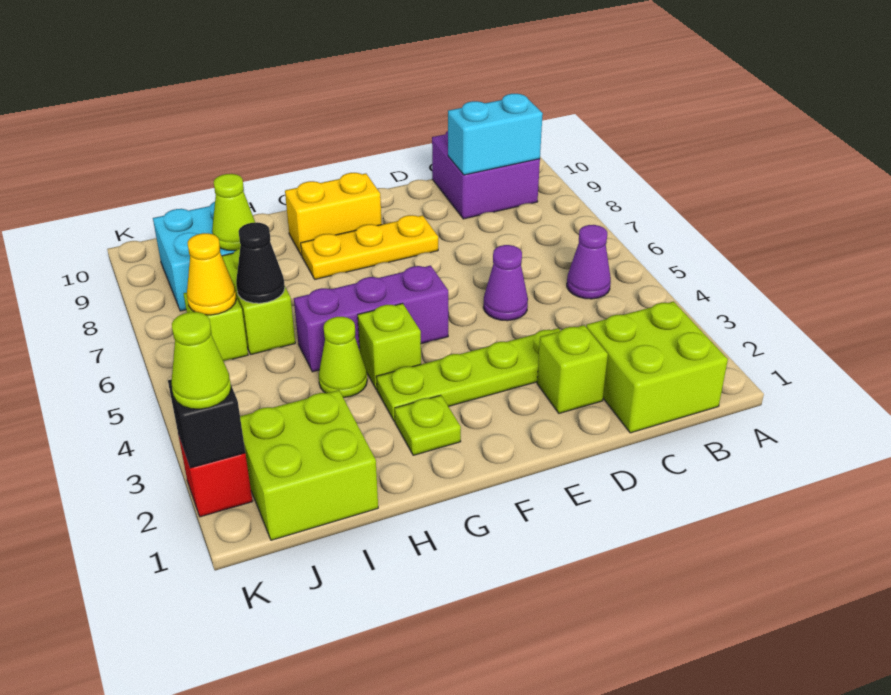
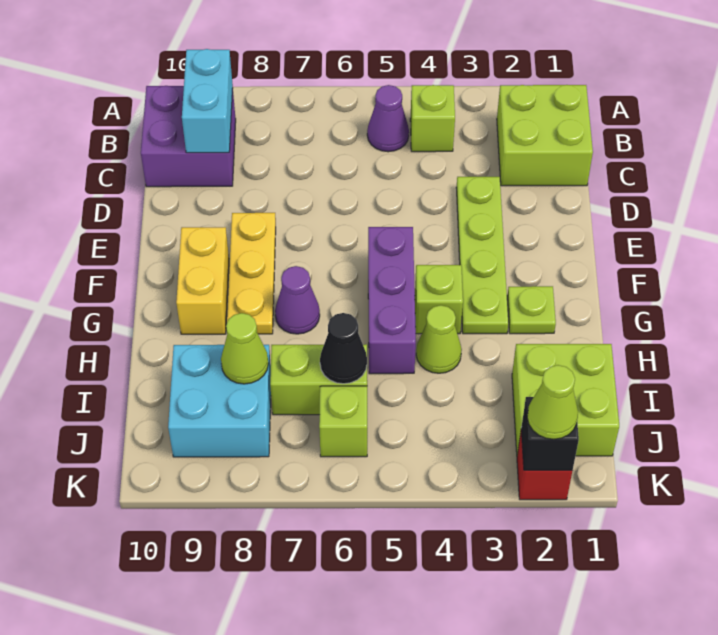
lime 1x1 brick [537,325,608,413] -> lime 1x1 brick moved to [410,85,455,152]
purple 1x1 cone [483,245,528,321] -> purple 1x1 cone moved to [275,266,320,334]
yellow 1x1 cone [187,233,236,315] -> none

